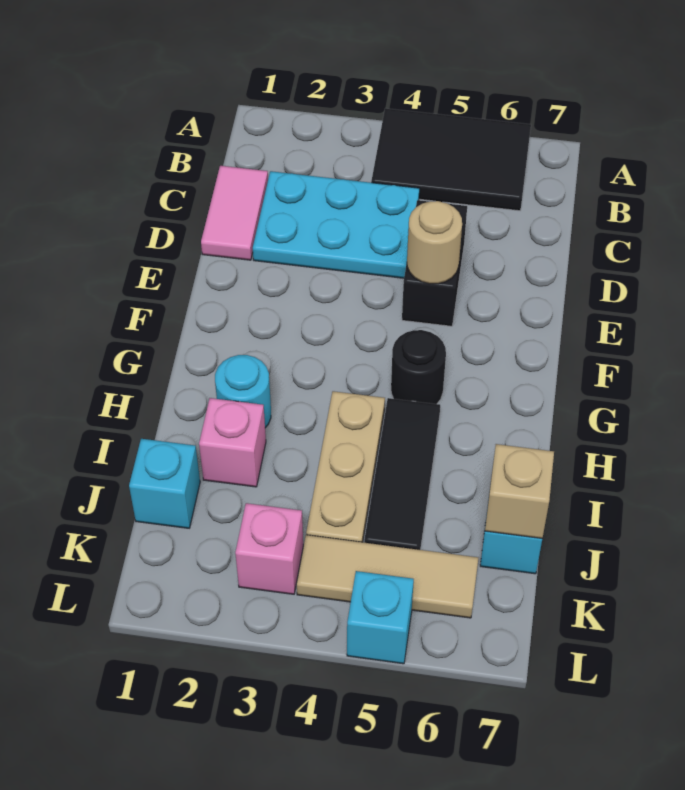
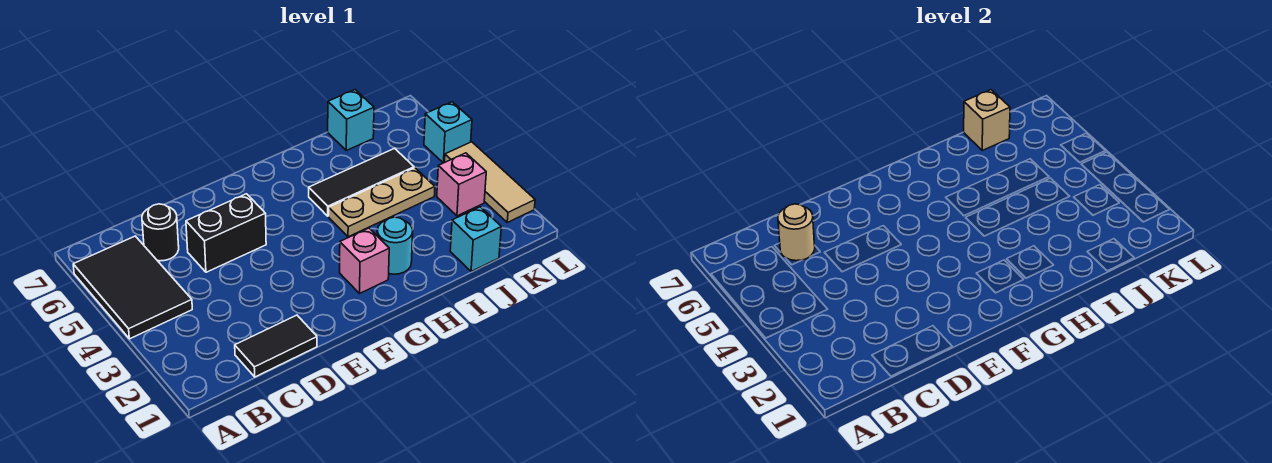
pink 1x2 tile [201,166,268,260] -> black 1x2 tile [235,315,317,377]
cyan 2x3 plate [253,171,419,278] -> none
tan 1x1 round brick [407,201,462,284] -> tan 1x1 round brick moved to [778,204,815,261]
black 1x1 round brick [391,330,446,404] -> black 1x1 round brick moved to [142,204,179,261]
pink 1x1 brick [199,398,266,487] -> pink 1x1 brick moved to [340,228,389,293]
tan 1x3 tile [297,535,478,618] -> tan 1x3 tile moved to [445,142,535,222]

